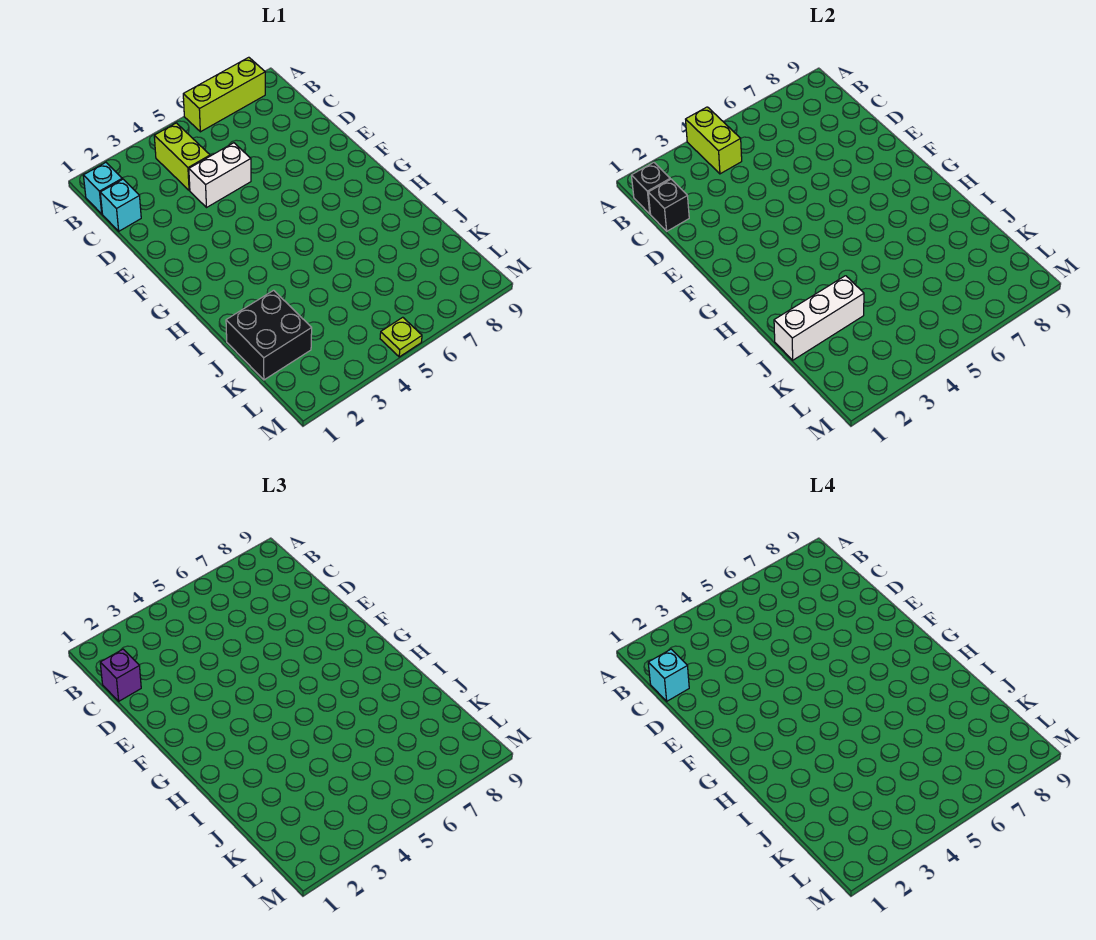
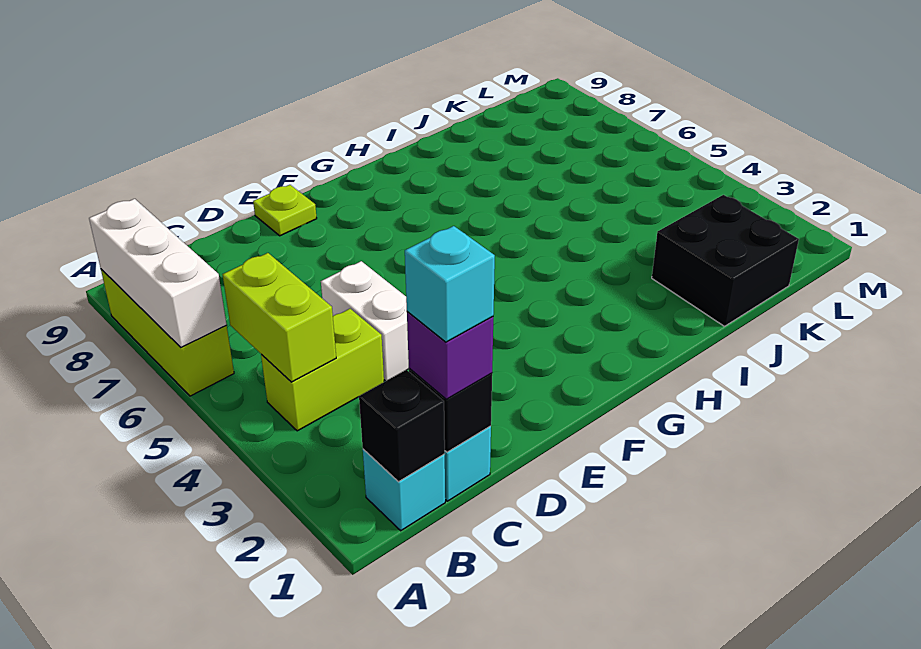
lime 1x2 brick [686,107,742,174] -> lime 1x2 brick turned to [223,253,336,382]
white 1x3 brick [774,276,864,360] -> white 1x3 brick moved to [89,199,226,347]
lime 1x1 plate [380,317,422,357] -> lime 1x1 plate moved to [253,185,317,236]

